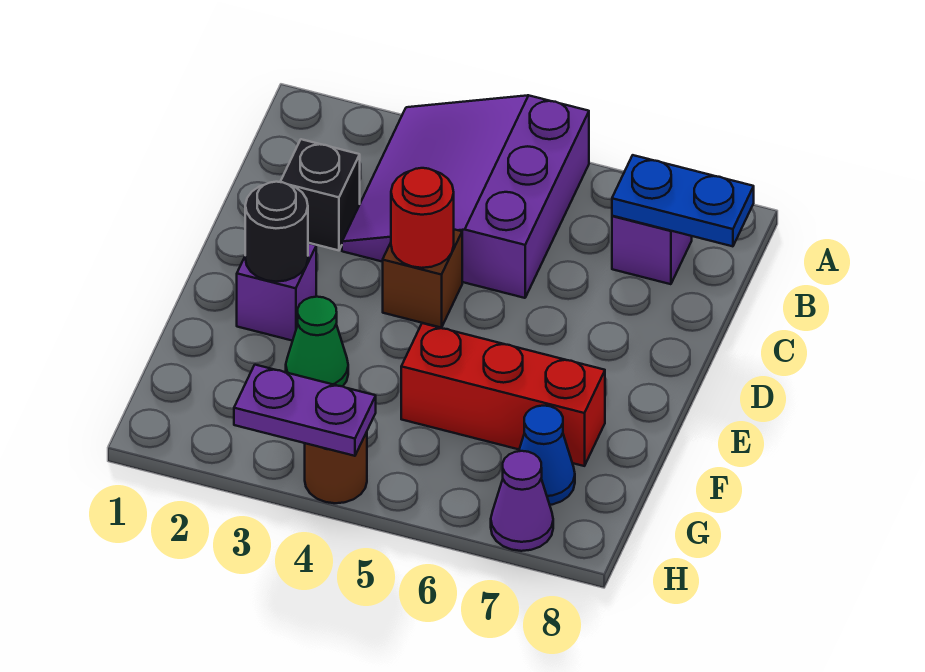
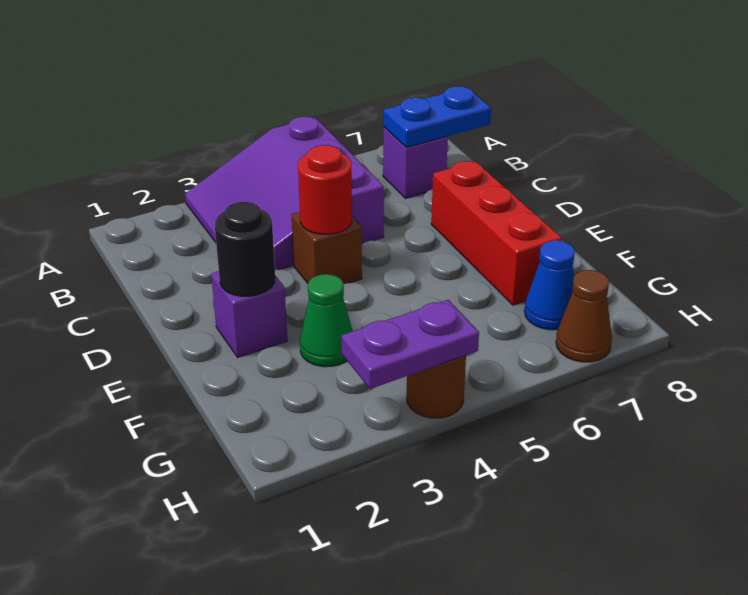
black 1x1 brick [280,139,360,250] -> none
red 1x3 brick [401,323,605,466] -> red 1x3 brick turned to [431,161,562,305]
purple 1x1 cone [491,451,553,551] -> brown 1x1 cone [556,270,612,362]

